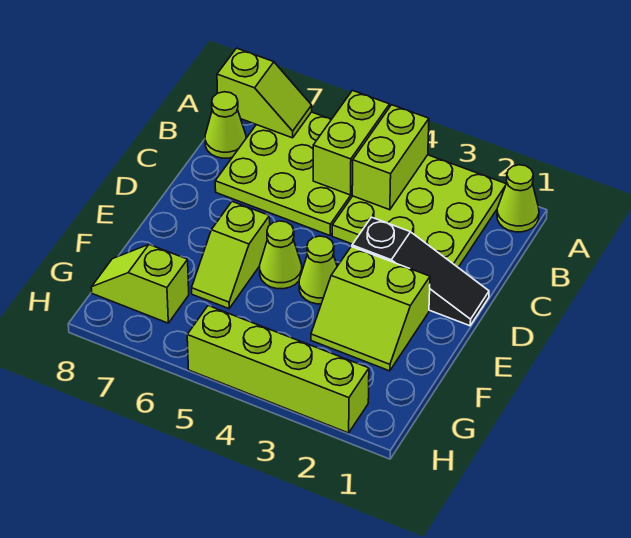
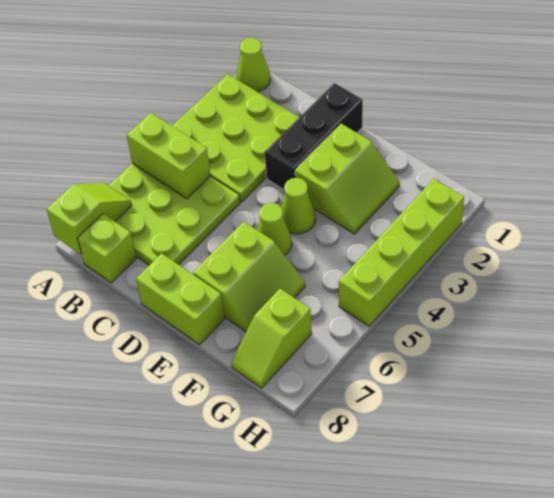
lime 1x2 brick [352,105,429,210] -> lime 1x2 brick moved to [136,253,224,345]
lime 1x1 cone [205,92,246,158] -> lime 1x1 brick [78,214,136,283]
black 1x3 slope [352,217,489,326] -> black 1x3 brick [265,83,363,190]
lime 1x2 slope [192,202,270,309] -> lime 2x2 slope [193,222,305,332]

